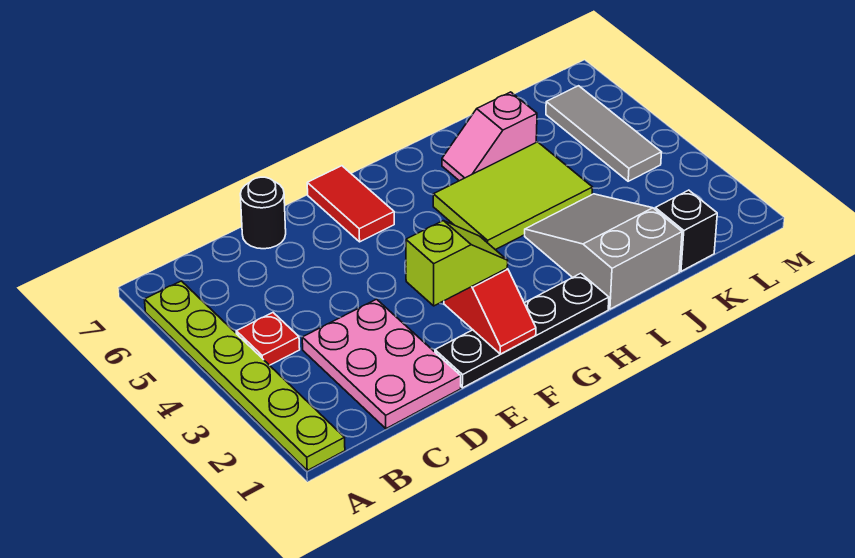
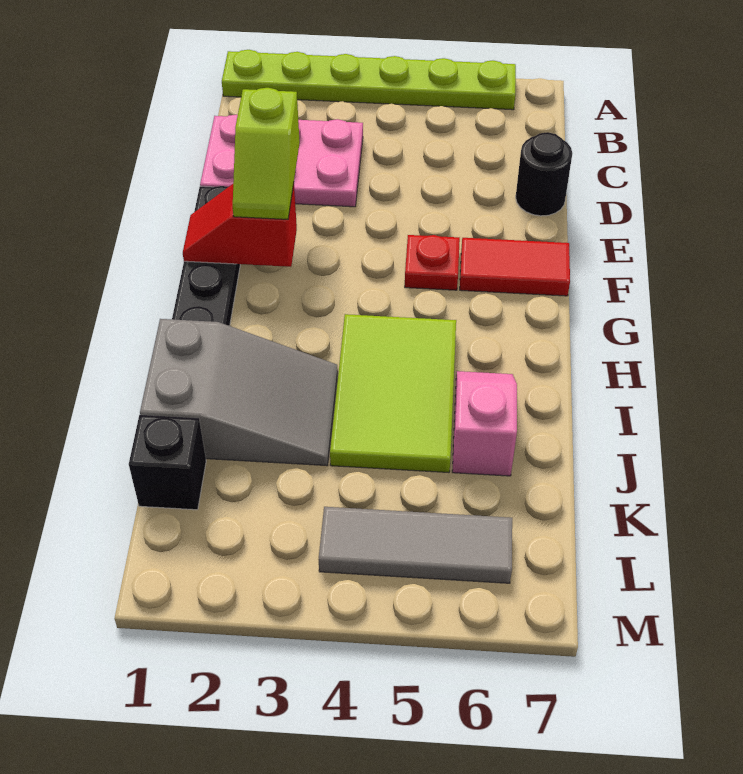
red 1x1 plate [236,313,300,365] -> red 1x1 plate moved to [405,235,460,290]

